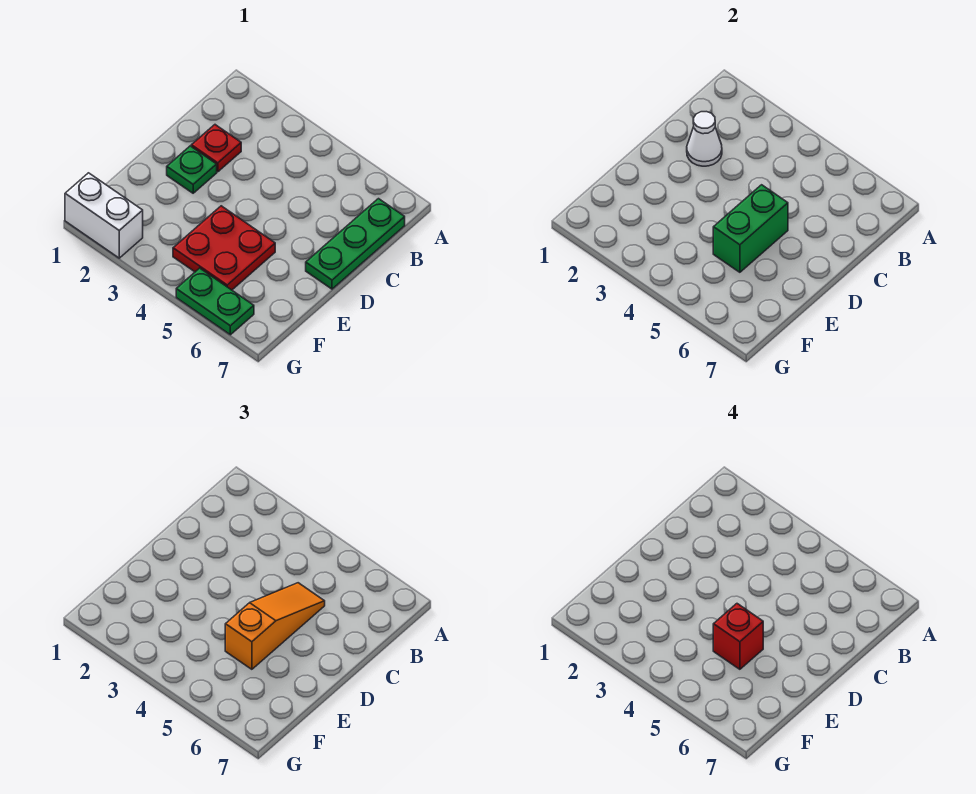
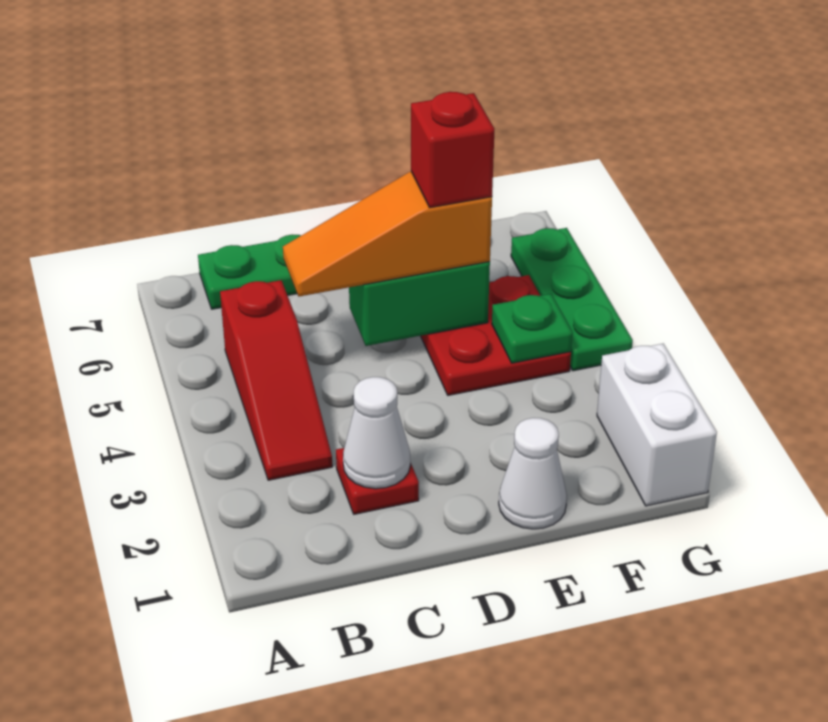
none -> red 1x3 slope [220,280,332,480]
green 1x1 plate [167,146,217,193] -> green 1x1 plate moved to [492,294,573,363]
none -> white 1x1 cone [499,418,567,529]
green 1x2 plate [176,268,254,335] -> green 1x3 plate [511,228,633,371]

